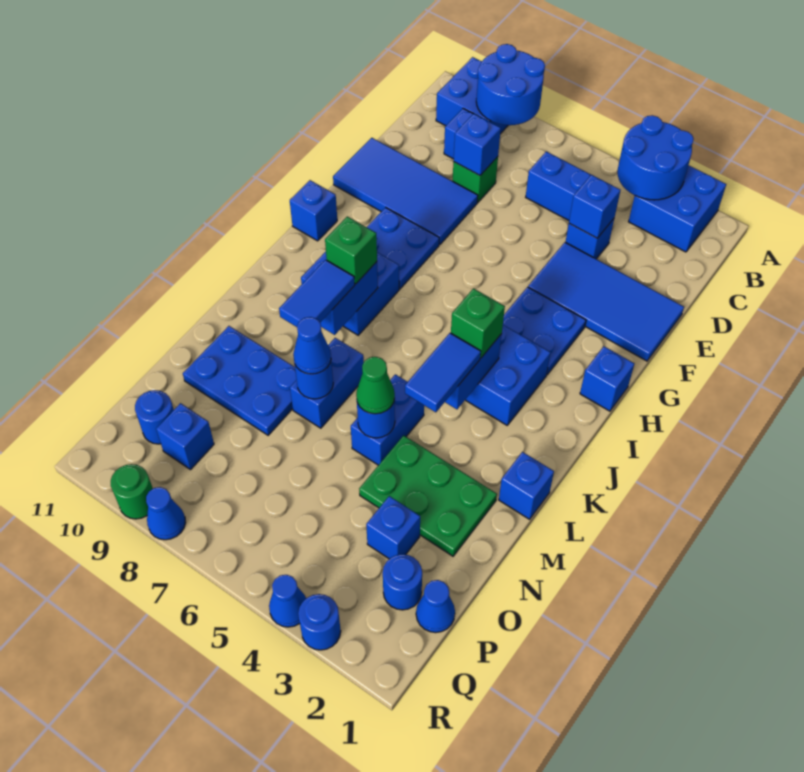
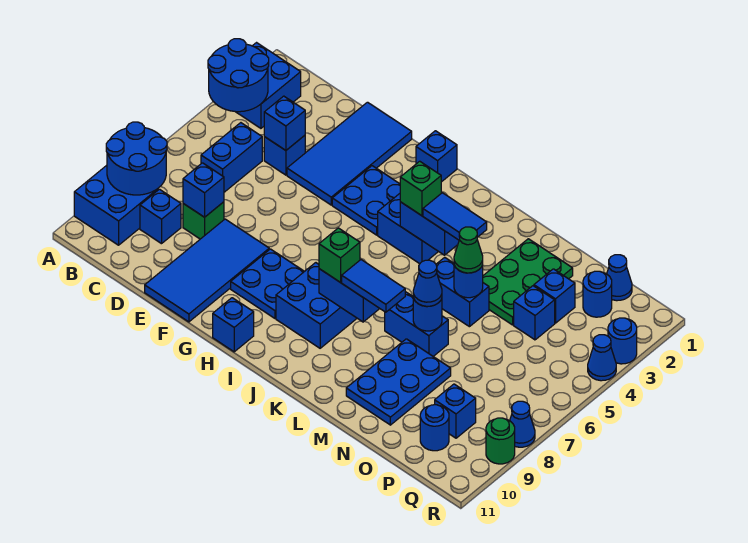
blue 1x1 brick [499,452,554,519] -> blue 1x1 brick moved to [514,286,555,340]

